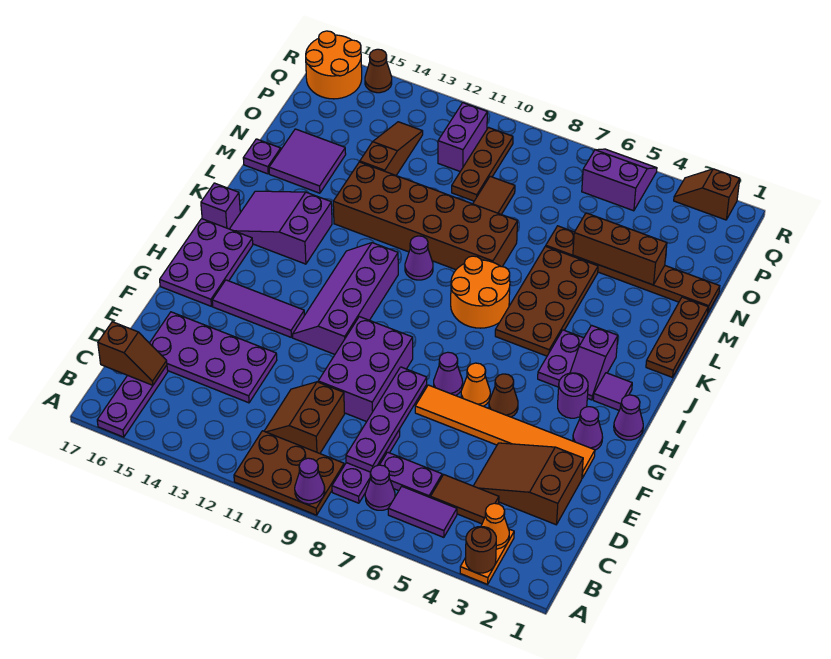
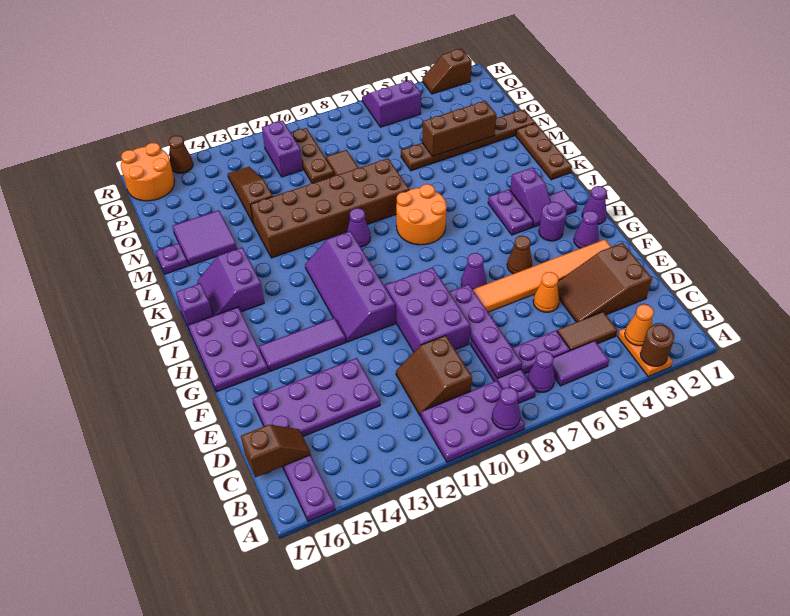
brown 2x3 plate [234,431,344,515] -> purple 2x3 plate [421,381,525,462]
orange 1x1 cone [461,363,490,406] -> orange 1x1 cone moved to [533,272,559,312]
brown 2x4 plate [495,246,598,356] -> none
purple 2x3 slope [230,191,332,264] -> purple 2x2 slope [197,247,264,316]

